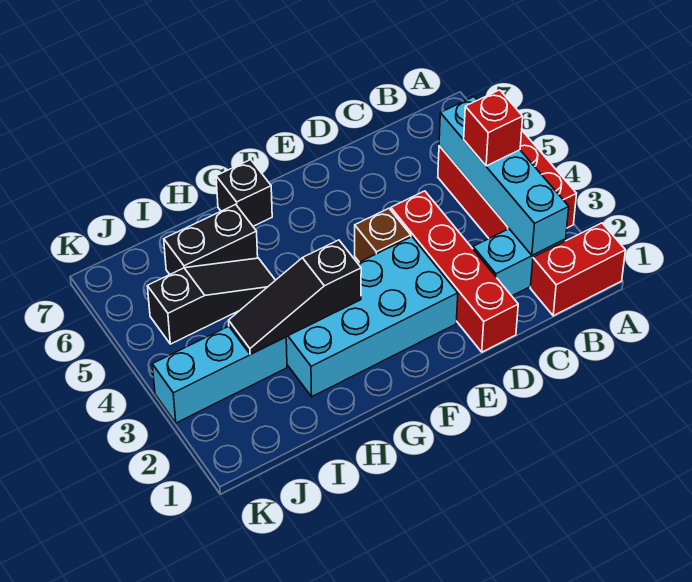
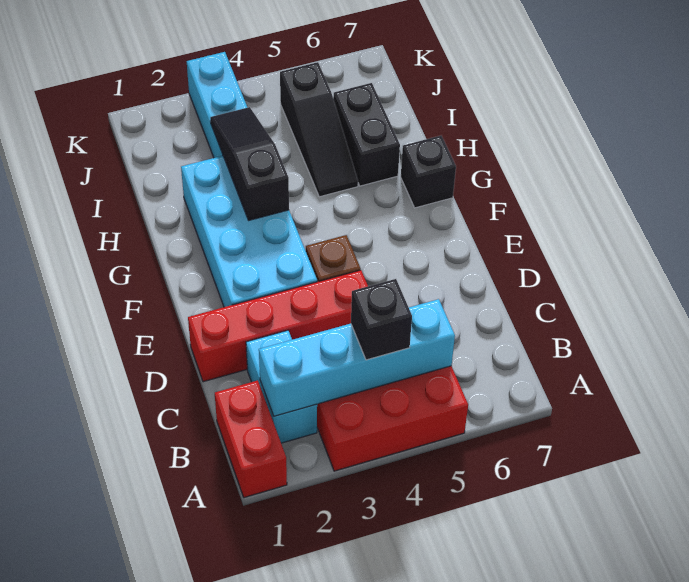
red 1x1 brick [464,90,523,166] -> black 1x1 brick [351,279,412,360]

